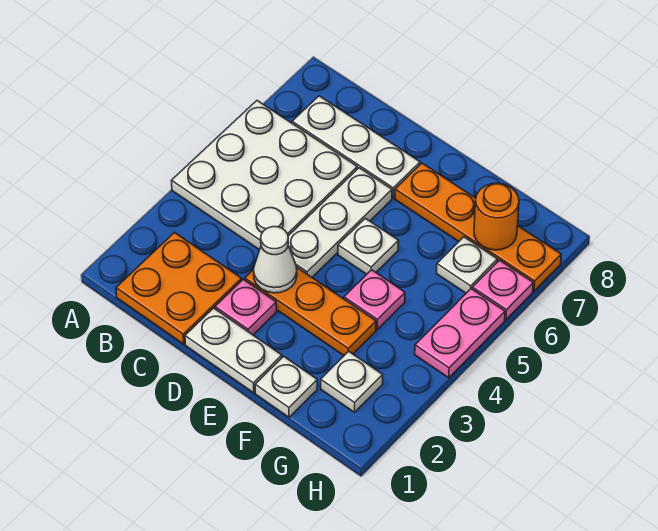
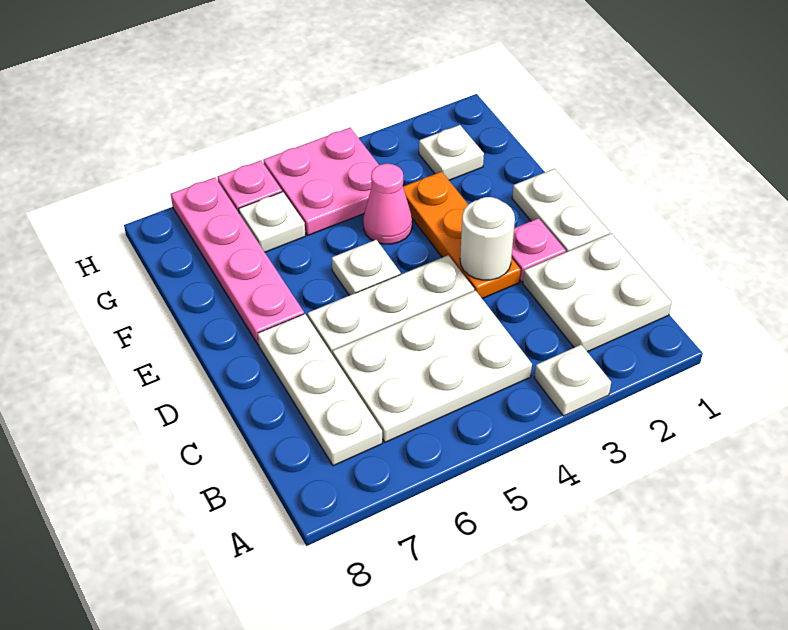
white 3x3 plate [172,101,357,250] -> white 2x3 plate [333,291,532,442]
orange 2x2 plate [116,233,242,344] -> white 2x2 plate [523,233,672,352]
white 1x1 cone [254,227,297,293] -> white 1x1 round brick [460,197,515,280]
orange 1x4 plate [395,163,561,291] -> pink 1x4 plate [171,178,304,345]
white 1x1 plate [255,356,317,417] -> white 1x1 plate moved to [534,345,611,416]
pink 1x1 plate [344,270,405,329] -> pink 1x1 cone [363,164,412,244]
orange 1x1 round brick [474,183,519,250] -> none
pink 1x2 plate [415,289,505,378] -> pink 2x2 plate [263,128,379,235]

